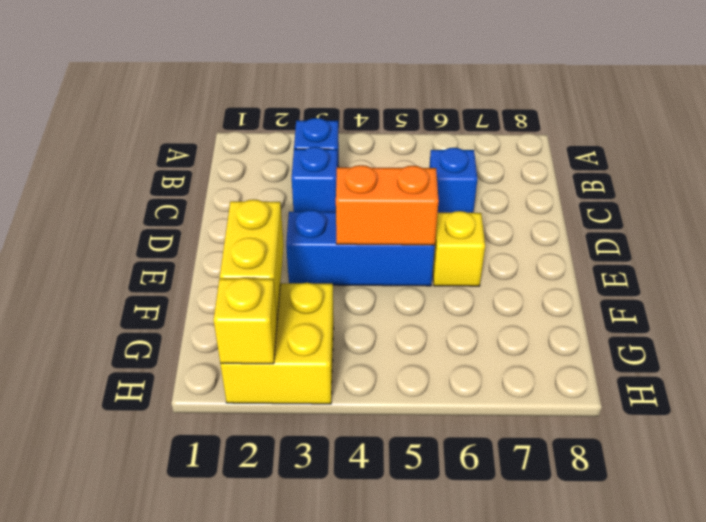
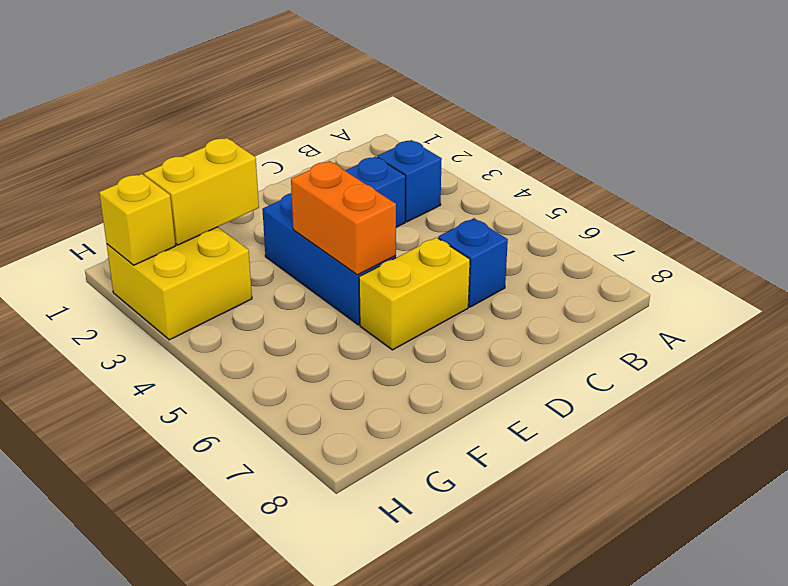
yellow 1x1 brick [433,211,485,286] -> yellow 1x2 brick [359,237,470,350]

